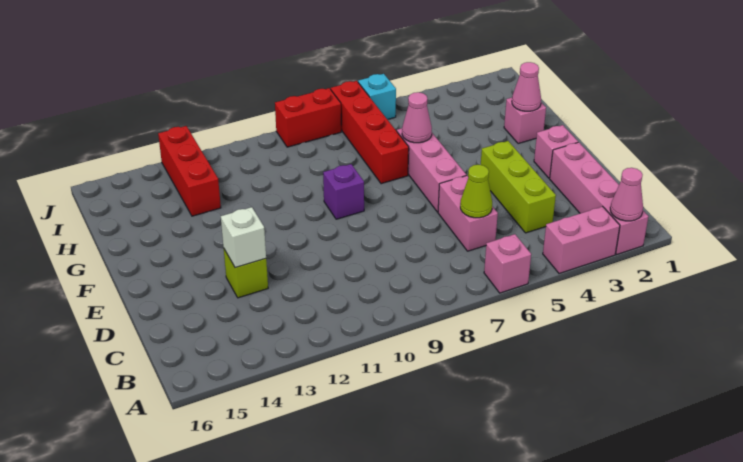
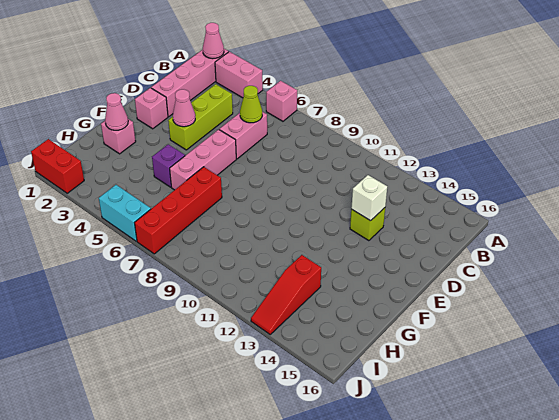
purple 1x1 brick [323,164,364,219] -> purple 1x1 brick moved to [152,144,185,187]
pink 1x1 cone [402,92,432,143] -> pink 1x1 cone moved to [173,89,195,127]
red 1x3 brick [158,126,221,216] -> red 1x3 slope [251,255,321,334]
cyan 1x1 brick [358,74,396,120] -> cyan 1x2 brick [99,185,151,241]
red 1x2 brick [275,88,341,147] -> red 1x2 brick moved to [31,139,84,193]

